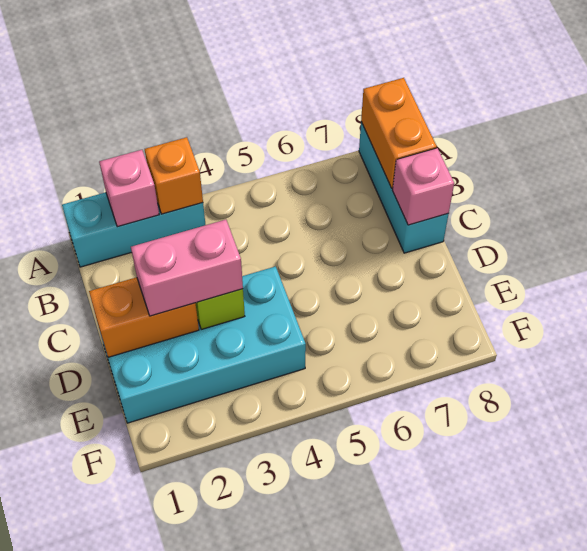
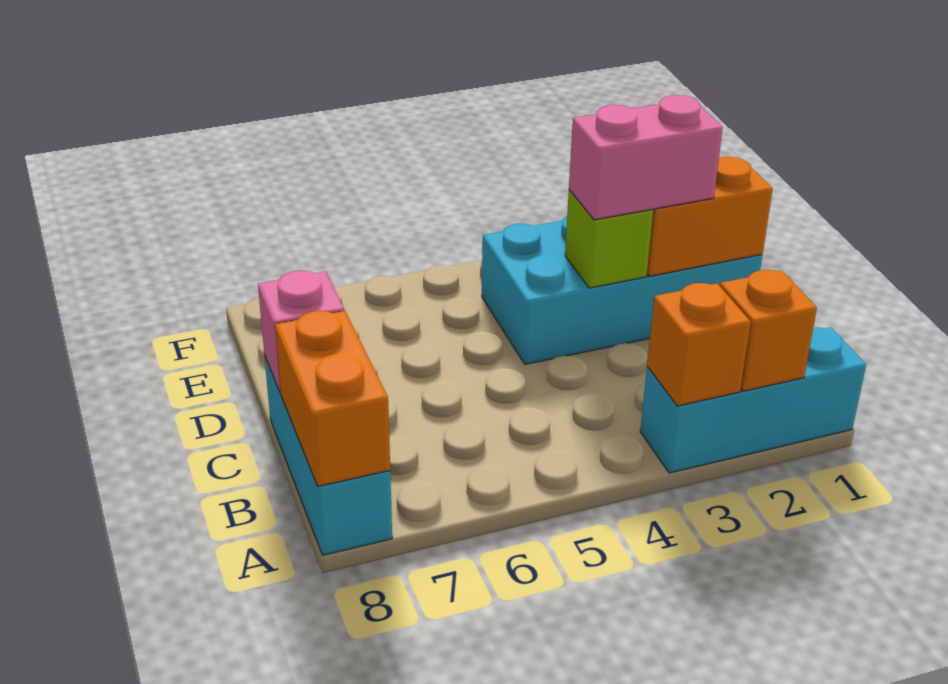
pink 1x1 brick [99,150,159,227] -> orange 1x1 brick [720,270,817,391]

